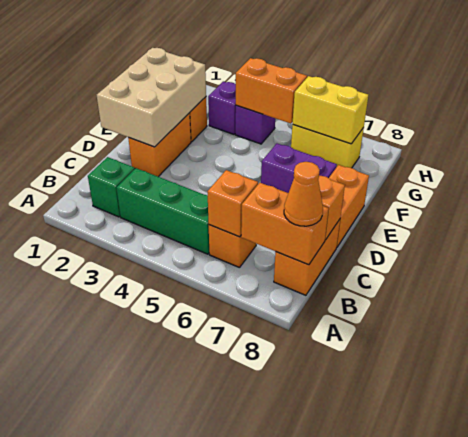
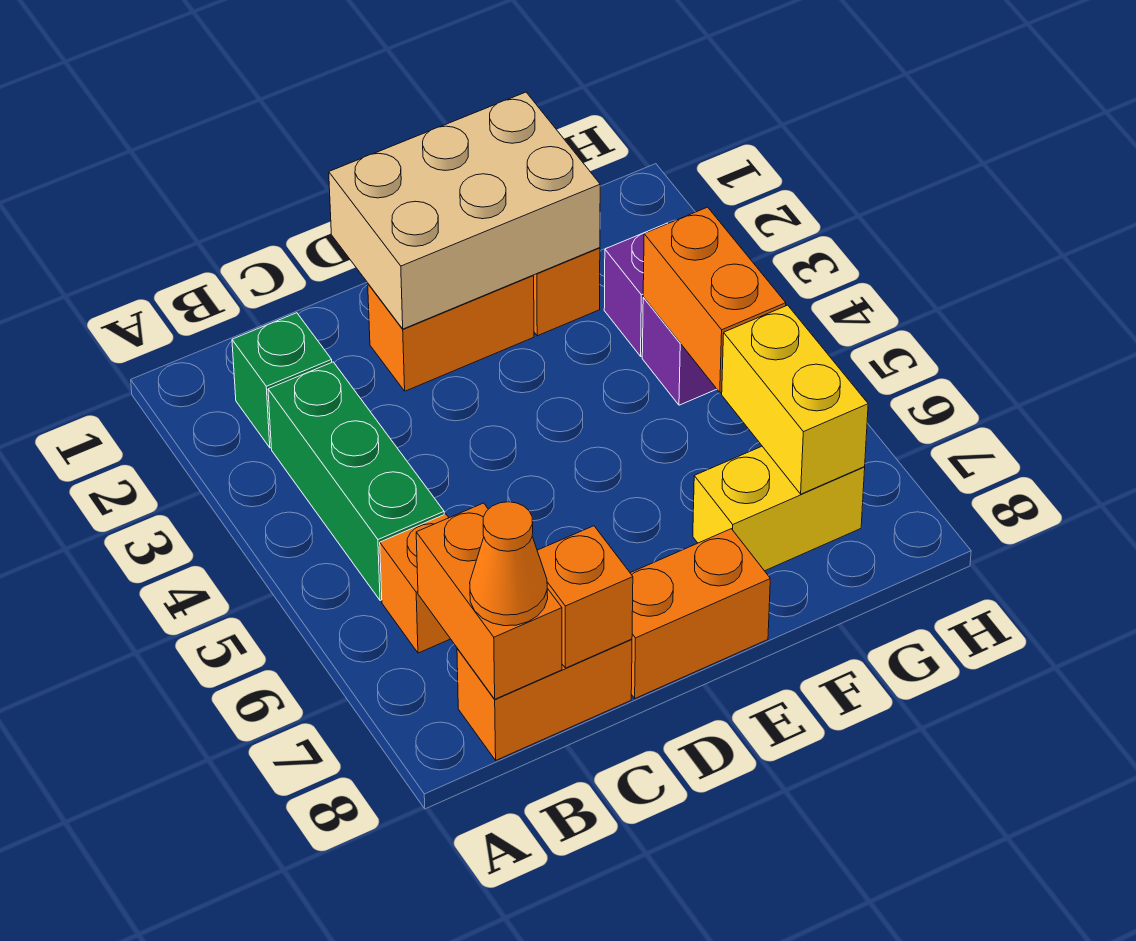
orange 1x1 brick [207,170,258,237] -> none
purple 1x2 brick [261,143,337,193] -> none
yellow 1x2 brick [291,124,364,168] -> yellow 1x2 brick turned to [693,446,865,571]

